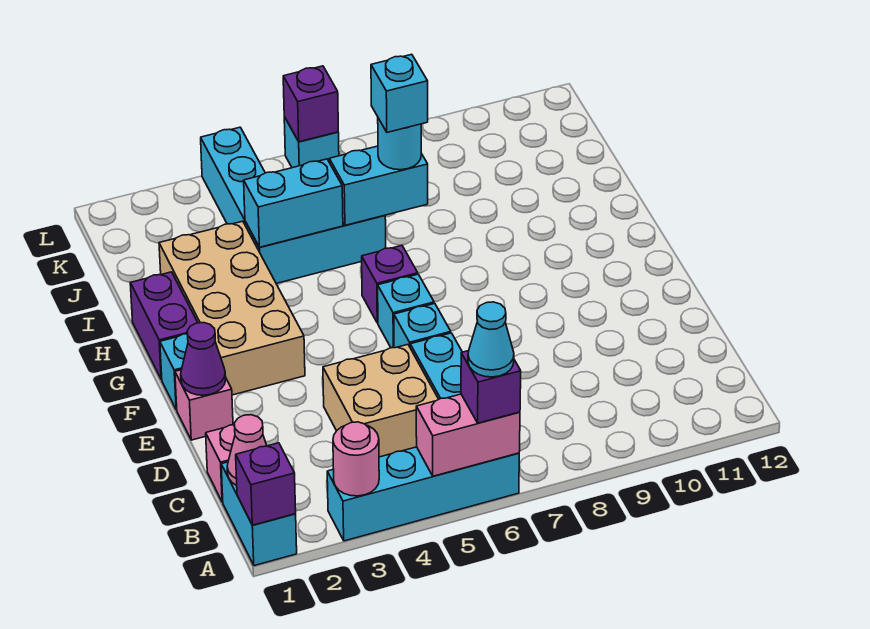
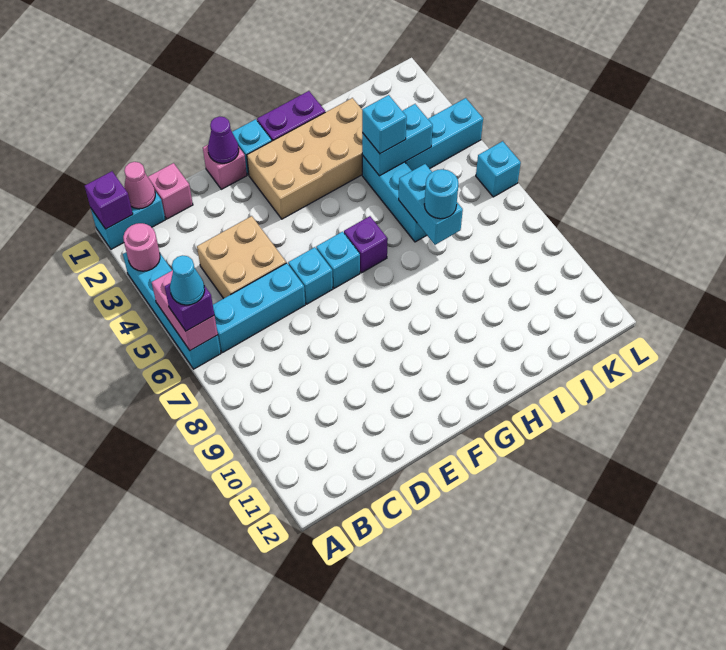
cyan 1x2 brick [244,159,343,247] -> cyan 1x2 brick turned to [362,104,433,176]
cyan 1x1 brick [371,54,428,132] -> cyan 1x1 brick moved to [362,95,407,154]
purple 1x1 brick [283,66,338,142] -> none

